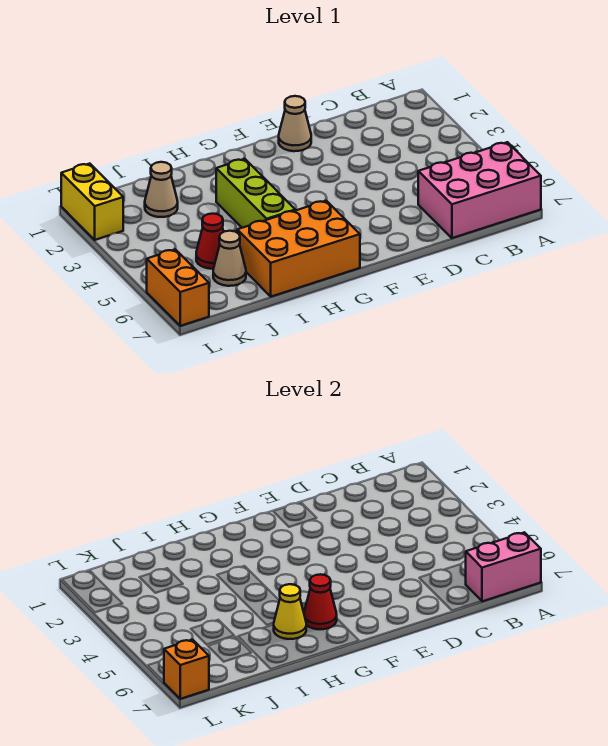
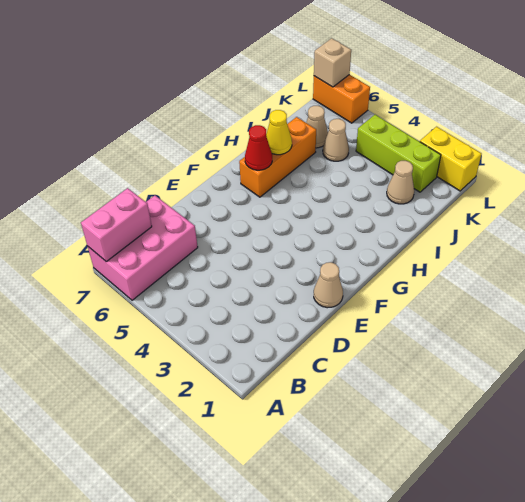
orange 2x3 brick [237,201,360,297] -> orange 1x3 brick [239,117,316,197]
lime 1x3 brick [216,159,295,228] -> lime 1x3 brick moved to [356,115,441,192]
red 1x1 cone [196,214,224,269] -> tan 1x1 cone [323,119,349,161]
orange 1x1 brick [164,640,209,699] -> tan 1x1 brick [314,38,351,87]

